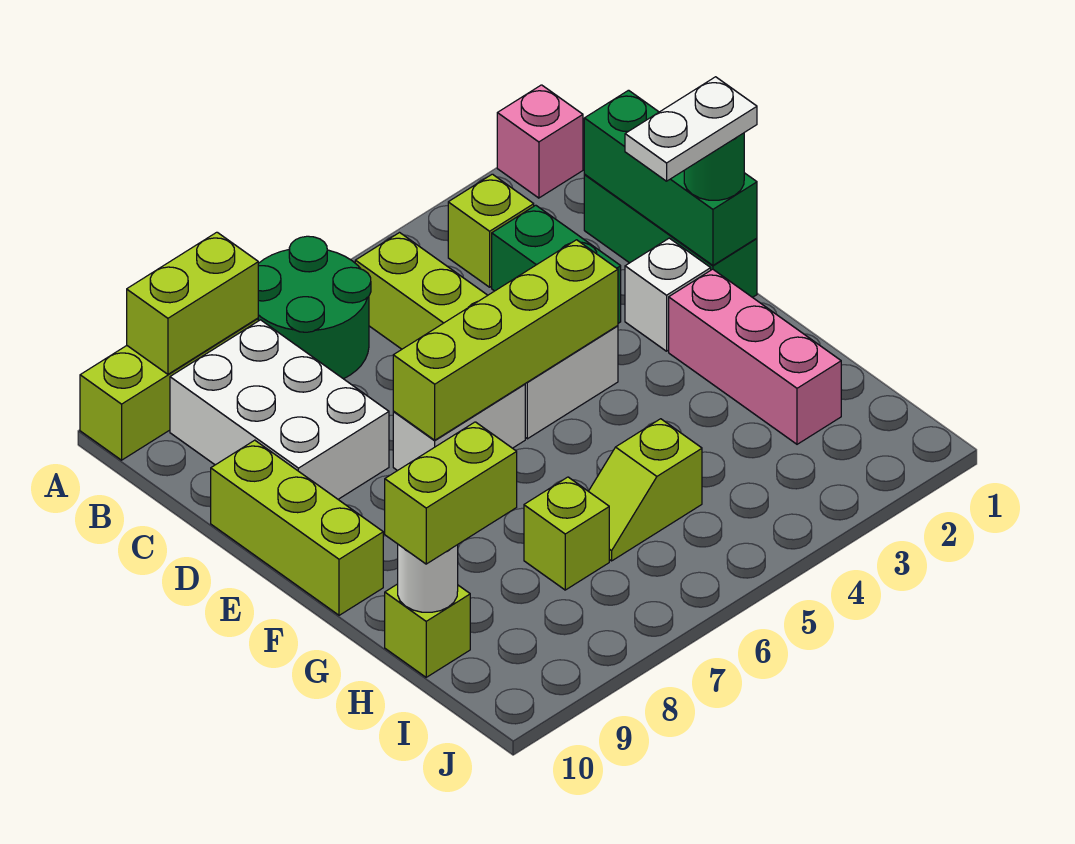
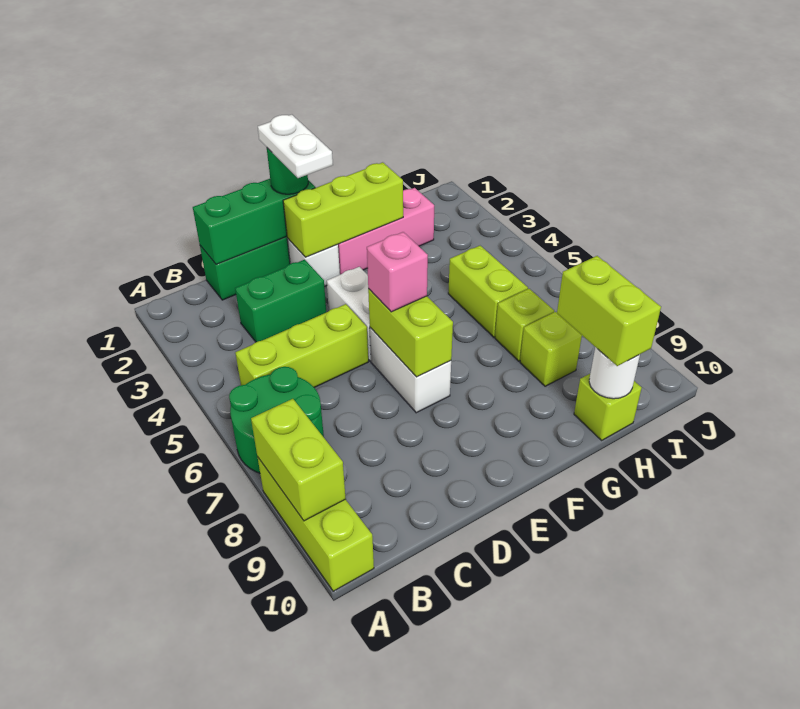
pink 1x1 brick [497,85,583,198] -> pink 1x1 brick moved to [367,232,428,312]
lime 1x1 brick [448,174,534,287] -> lime 1x1 brick moved to [520,312,582,386]
white 2x3 brick [170,320,389,499] -> none
lime 1x3 brick [211,440,383,615] -> lime 1x3 brick moved to [283,162,403,257]
lime 1x4 brick [393,240,618,440] -> lime 1x2 brick [368,289,453,377]
lime 1x2 slope [589,419,702,561] -> lime 1x2 brick [448,246,528,337]

